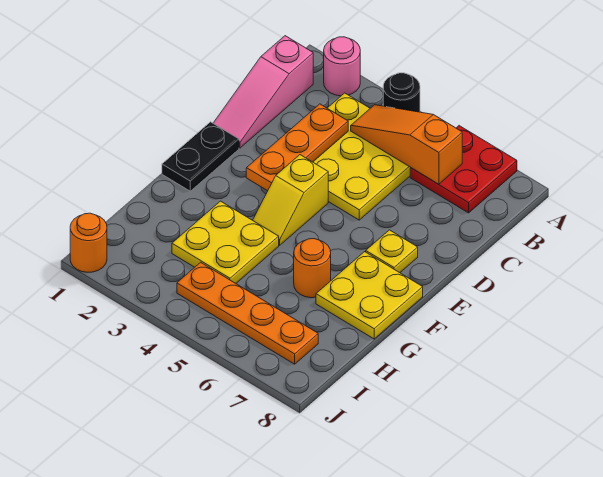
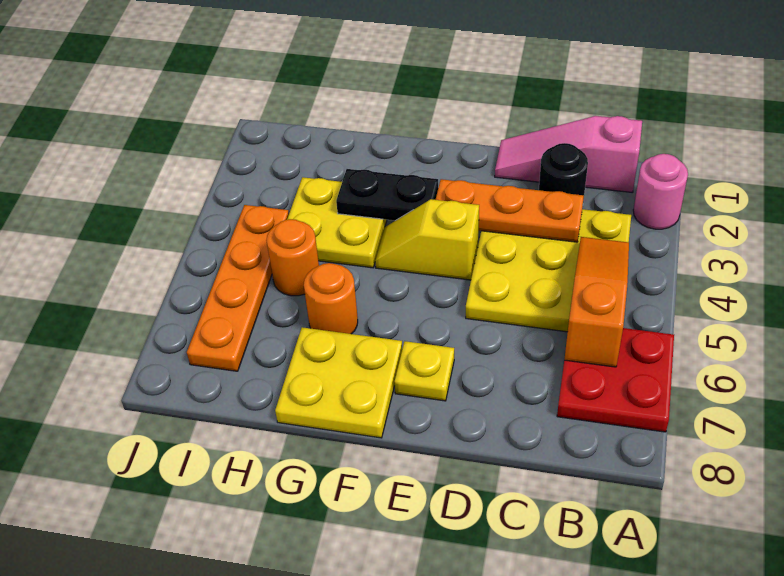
black 1x1 round brick [383,73,420,112] -> black 1x1 round brick moved to [539,143,588,201]
black 1x2 plate [162,122,239,191] -> black 1x2 plate moved to [336,169,438,221]
orange 1x1 round brick [70,213,107,272] -> orange 1x1 round brick moved to [266,219,319,296]

